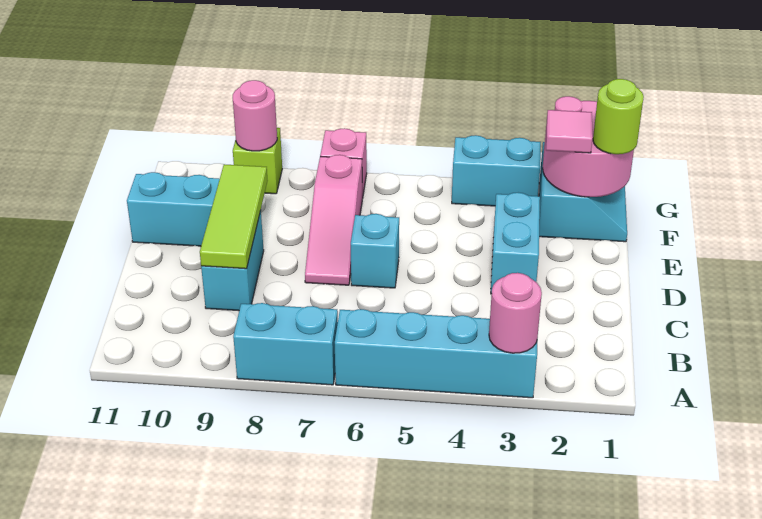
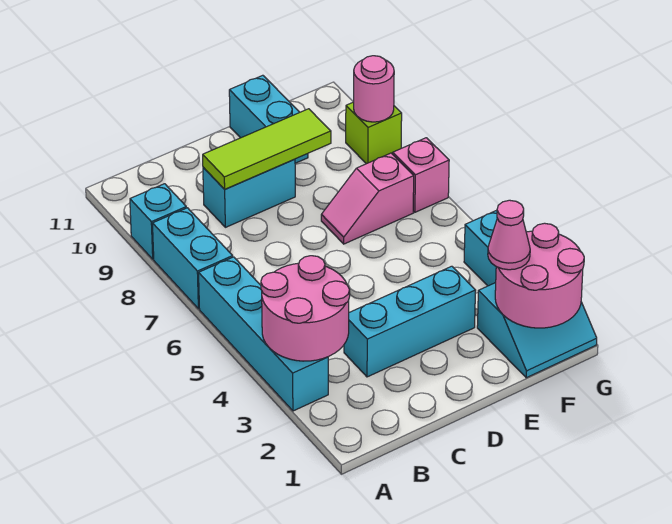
pink 1x1 round brick [489,273,542,353] -> pink 2x2 round brick [261,256,350,361]
cyan 1x2 brick [491,192,540,294] -> cyan 1x3 brick [344,266,476,377]
cyan 1x1 brick [351,214,399,288] -> cyan 1x1 brick moved to [130,184,186,259]
pink 1x3 slope [305,155,362,285] -> pink 1x2 slope [321,153,414,244]
lime 1x1 round brick [593,79,644,154] -> none
pink 1x1 tile [546,110,593,153] -> pink 1x1 cone [488,200,530,270]

